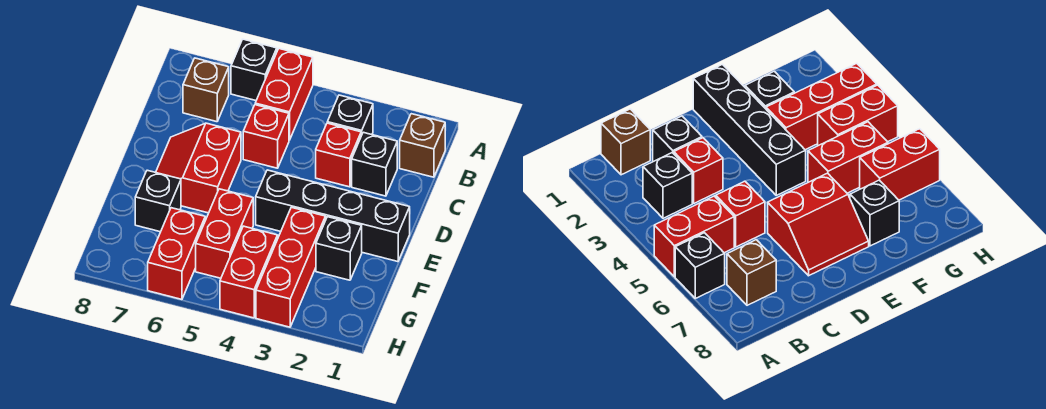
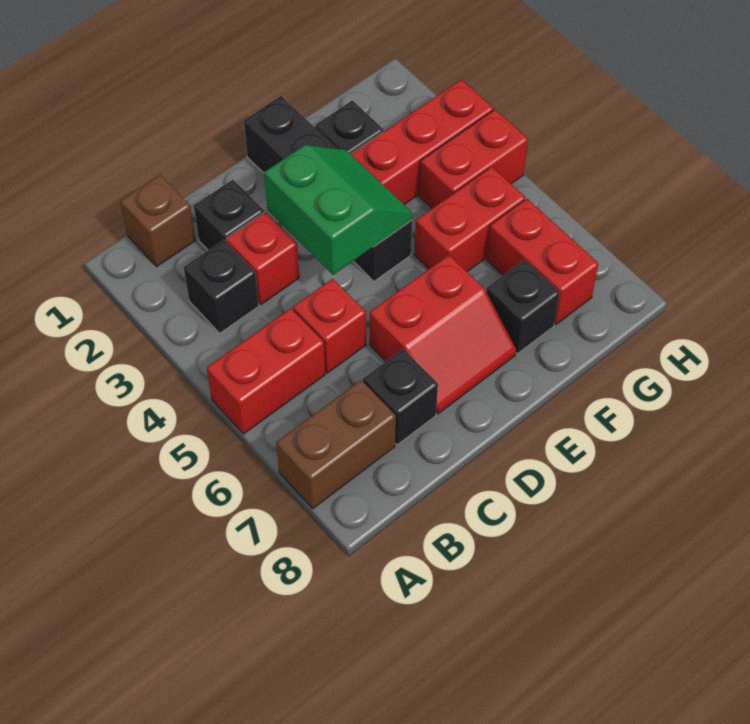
black 1x1 brick [231,39,277,100] -> black 1x1 brick moved to [363,349,438,445]
brown 1x1 brick [183,58,229,122] -> brown 1x2 brick [276,380,396,509]
none -> green 2x2 slope [264,145,412,275]
red 1x2 brick [148,208,206,299] -> red 1x2 brick turned to [487,199,598,325]

